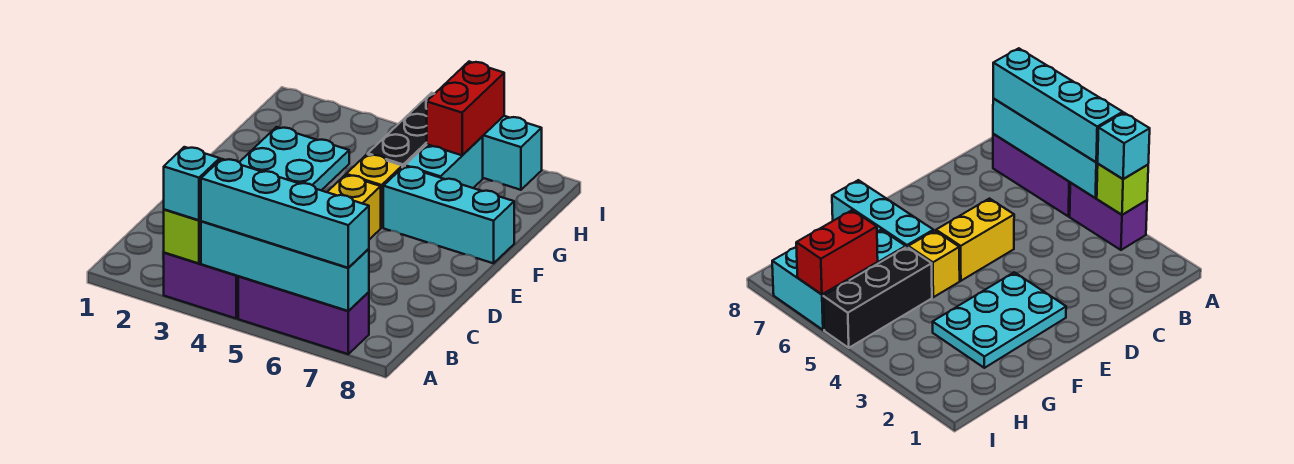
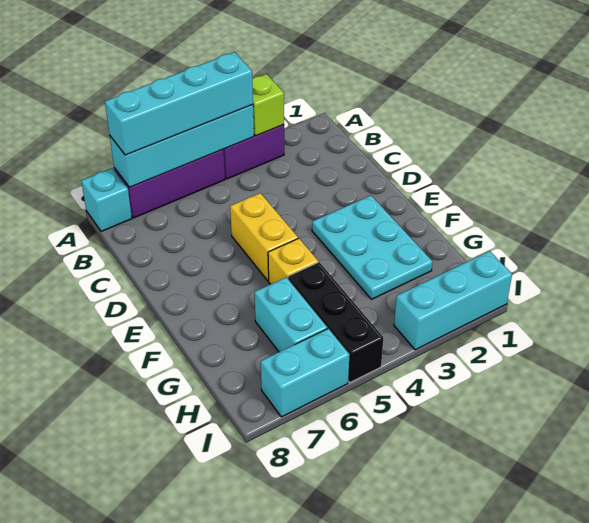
cyan 1x1 brick [164,147,220,220] -> cyan 1x1 brick moved to [81,168,132,232]
cyan 1x3 brick [383,166,514,263] -> cyan 1x3 brick moved to [394,251,512,350]
red 1x2 brick [427,62,504,155] -> none

